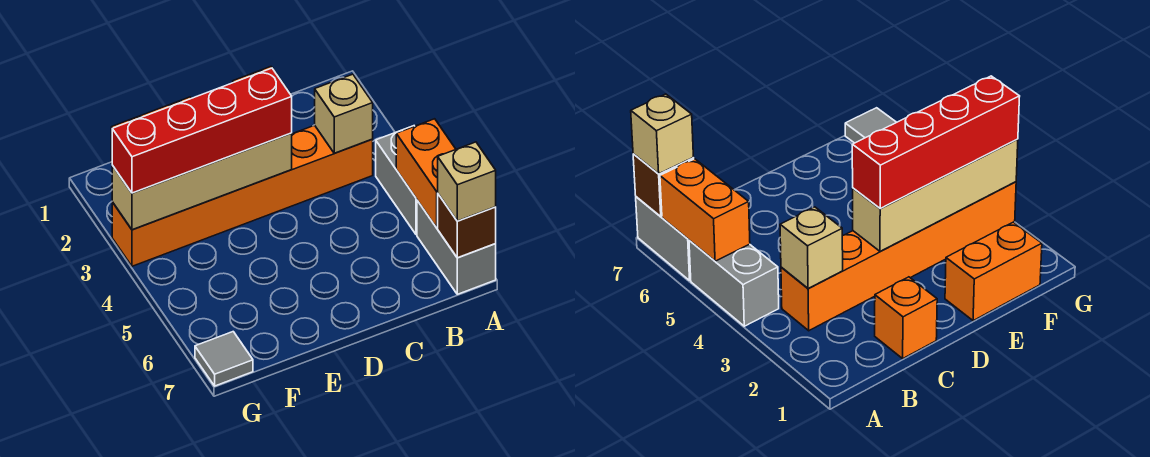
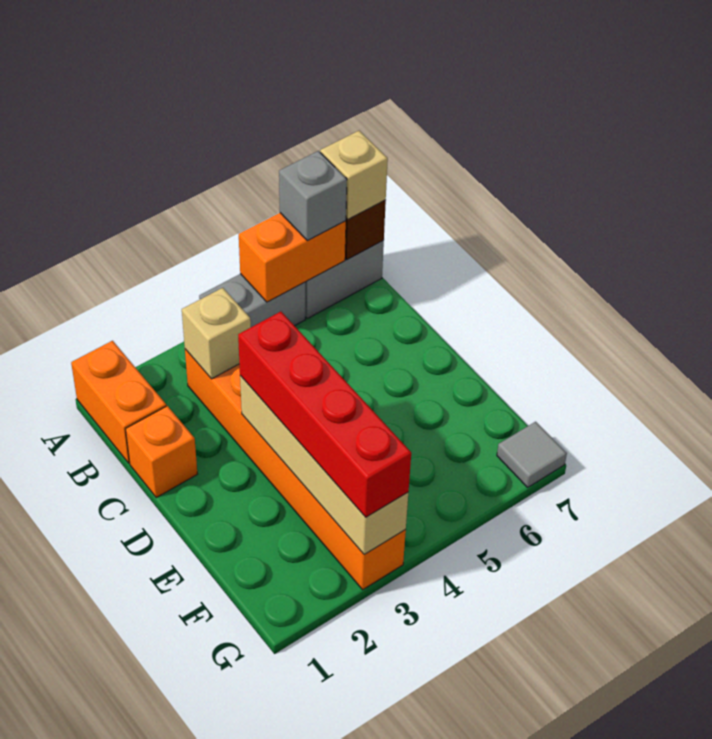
none -> grey 1x1 brick [279,151,347,240]
orange 1x2 brick [945,222,1042,321] -> orange 1x2 brick moved to [71,341,166,463]

